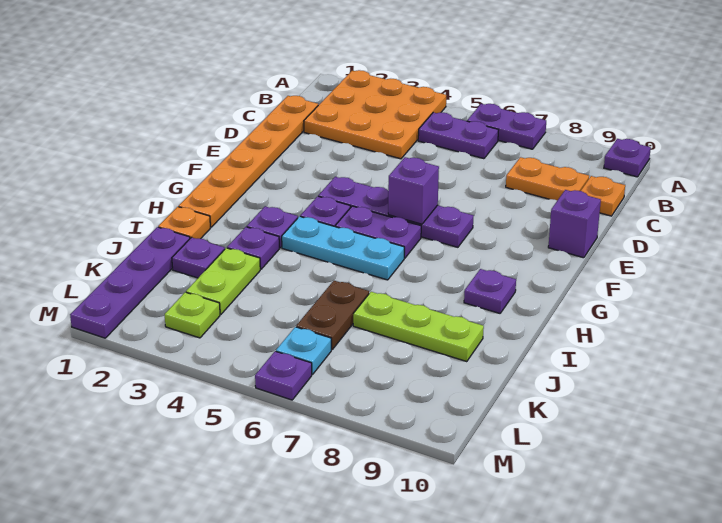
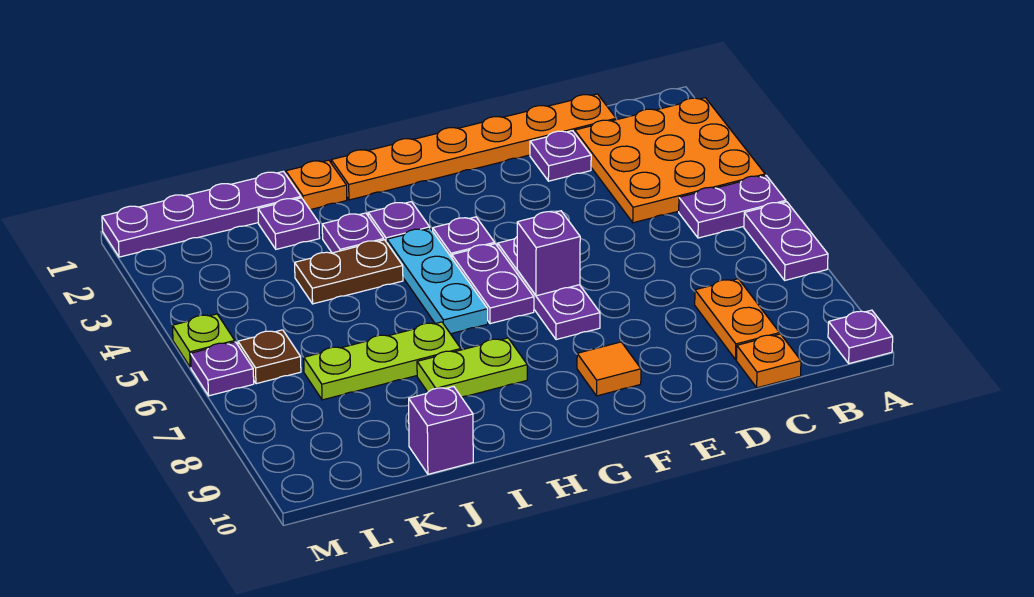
purple 1x2 plate [418,112,498,159] -> purple 1x2 plate turned to [679,175,786,238]
purple 1x1 brick [548,190,601,258] -> purple 1x1 brick moved to [409,387,473,474]
purple 1x4 plate [318,177,473,247] -> purple 1x3 plate [498,237,600,340]
none -> orange 1x1 tile [577,342,641,396]
purple 1x1 plate [464,269,516,313] -> purple 1x1 plate moved to [530,131,591,181]
lime 1x2 plate [186,248,260,314] -> lime 1x2 plate moved to [417,338,527,397]
brown 1x2 plate [296,281,369,350] -> brown 1x2 plate moved to [295,240,403,304]
lime 1x3 plate [353,292,484,362] -> lime 1x3 plate turned to [304,322,461,400]
lime 1x1 plate [165,292,220,338] -> lime 1x1 plate moved to [173,314,235,367]
cyan 1x1 plate [276,327,331,374] -> brown 1x1 plate [238,330,301,384]

